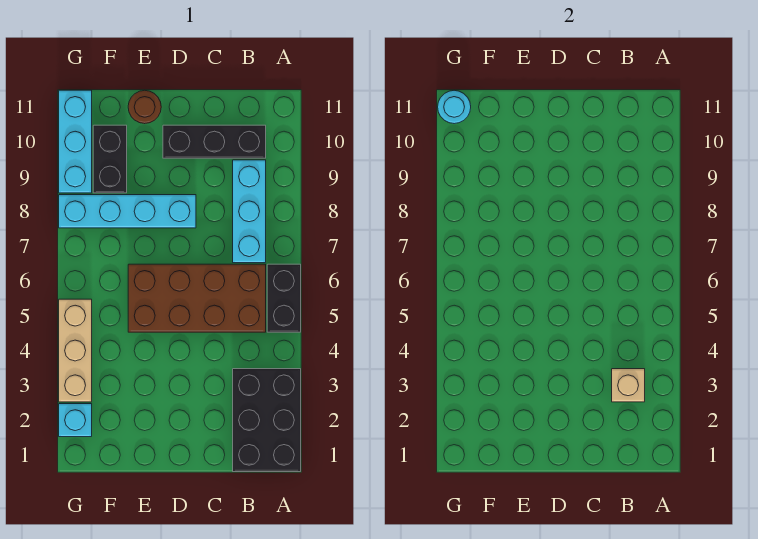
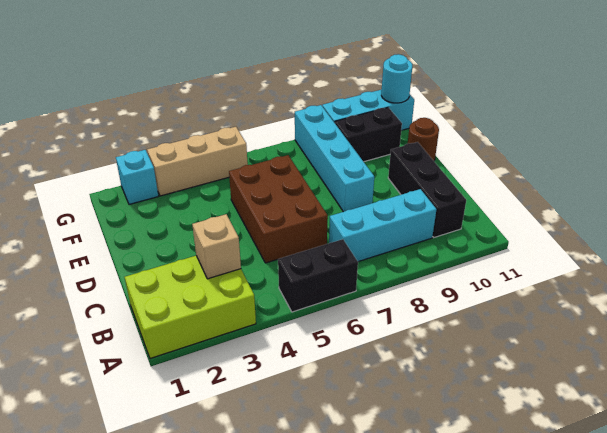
black 2x3 brick [233,369,301,472] -> lime 2x3 brick [125,256,256,359]
brown 2x4 brick [128,264,266,332] -> brown 2x3 brick [229,155,328,263]

